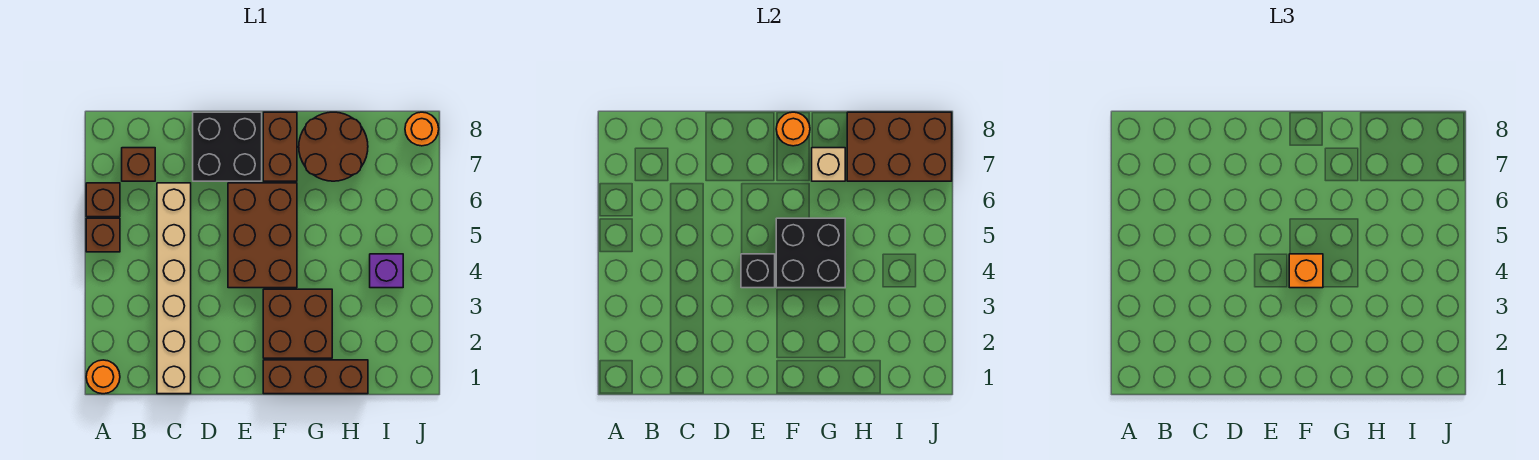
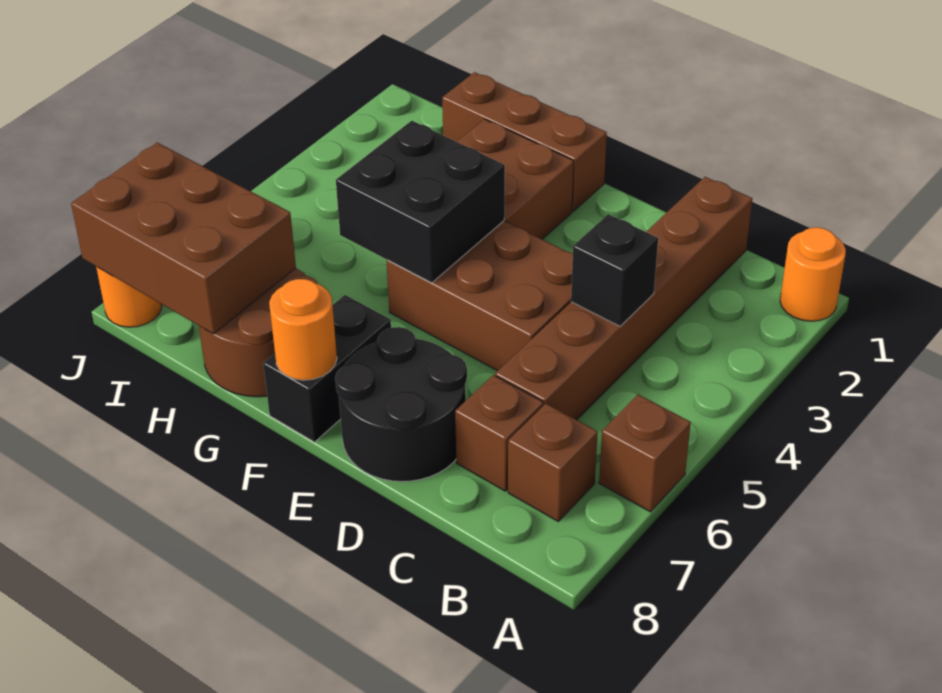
brown 1x1 brick [86,218,120,252] -> brown 1x1 brick moved to [455,375,543,491]
tan 1x6 brick [157,183,191,394] -> brown 1x6 brick [495,177,752,420]
black 2x2 brick [193,112,262,181] -> black 2x2 round brick [335,327,467,482]
brown 2x3 brick [228,183,297,288] -> brown 2x3 brick turned to [386,221,573,371]
black 1x1 brick [741,254,775,288] -> black 1x1 brick moved to [571,214,658,326]
orange 1x1 brick [1289,254,1323,288] -> none
brown 1x2 brick [263,112,297,181] -> black 1x2 brick [263,295,391,442]
tan 1x1 brick [812,148,845,181] -> none
purple 1x1 brick [370,254,403,288] -> none

